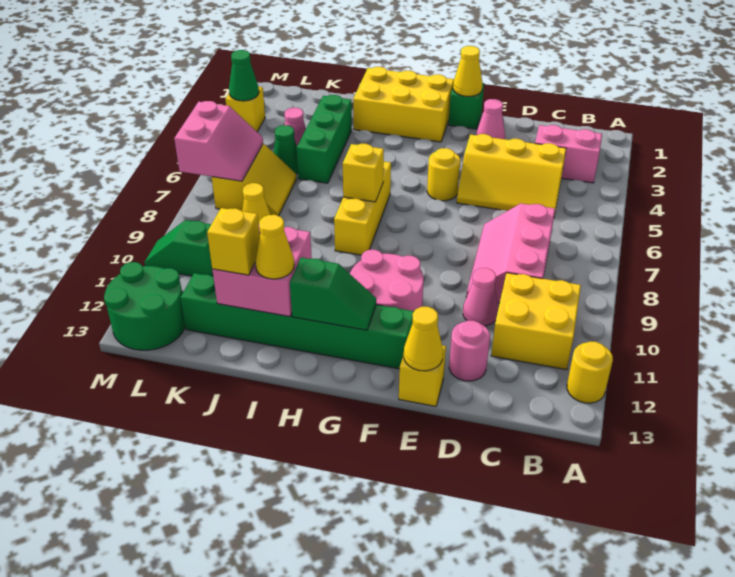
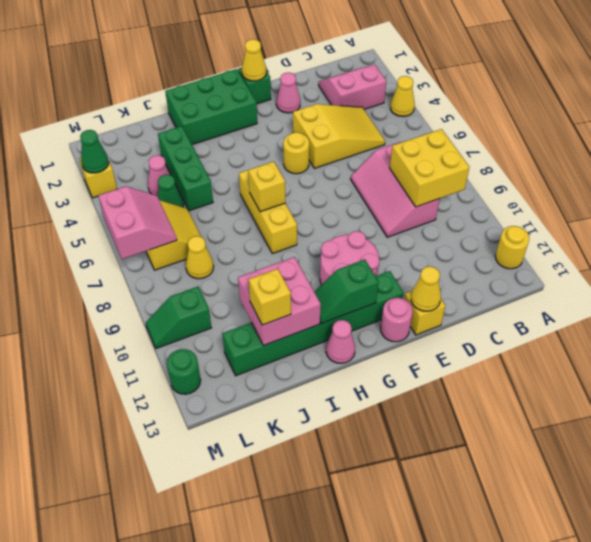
yellow 2x2 brick [491,273,581,370] -> yellow 2x2 brick moved to [390,129,469,207]
yellow 2x3 slope [457,134,566,216] -> yellow 2x3 slope turned to [293,104,385,168]
pink 1x1 cone [463,268,499,326] -> pink 1x1 cone moved to [326,320,355,363]
pink 1x1 round brick [449,321,490,381] -> pink 1x1 round brick moved to [381,298,413,342]
yellow 2x3 brick [353,67,454,142] -> green 2x3 brick [165,69,257,145]
green 1x2 slope [290,257,376,330] -> green 1x2 slope turned to [315,260,379,324]
yellow 1x1 cone [255,215,294,279] -> yellow 1x1 cone moved to [390,76,415,117]
green 2x2 round brick [104,262,186,350] -> green 1x1 round brick [167,349,201,394]

